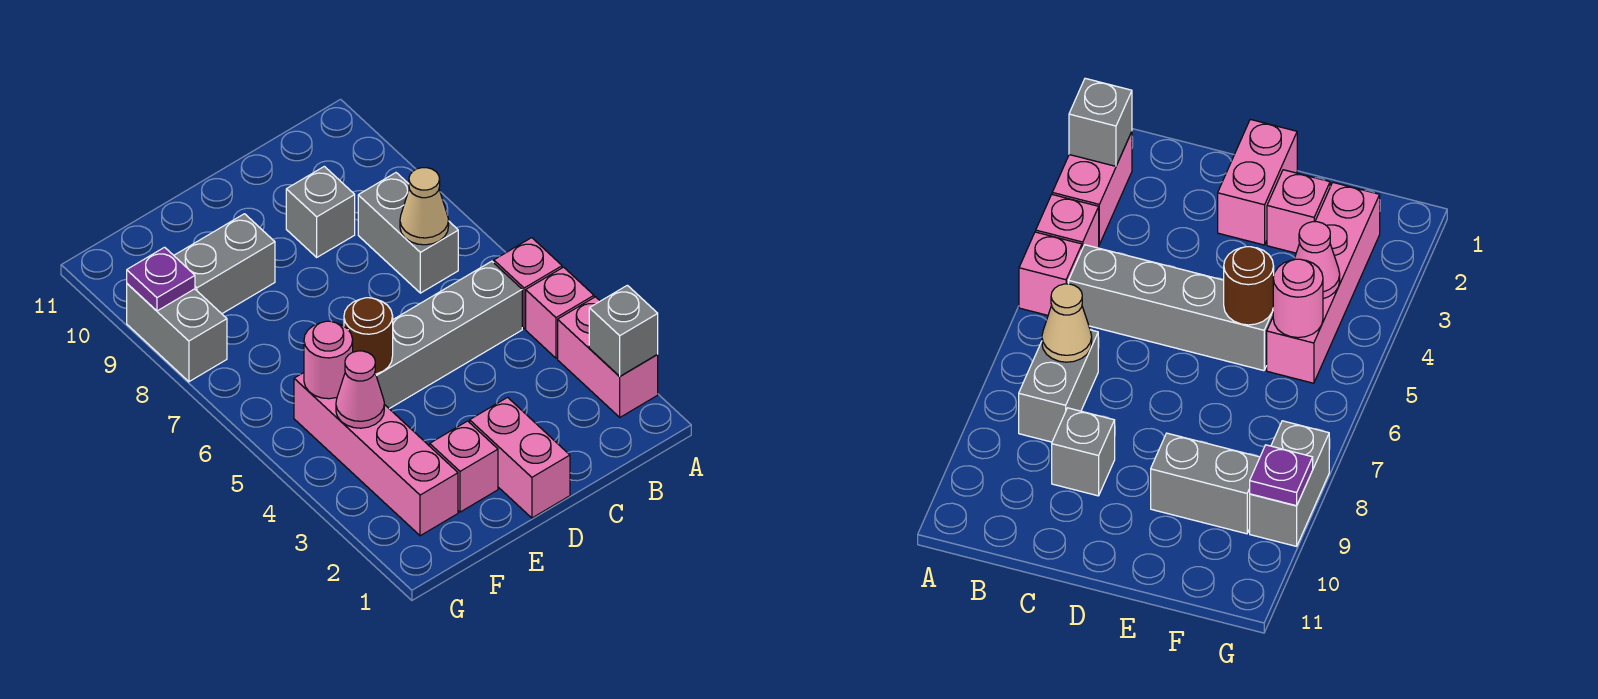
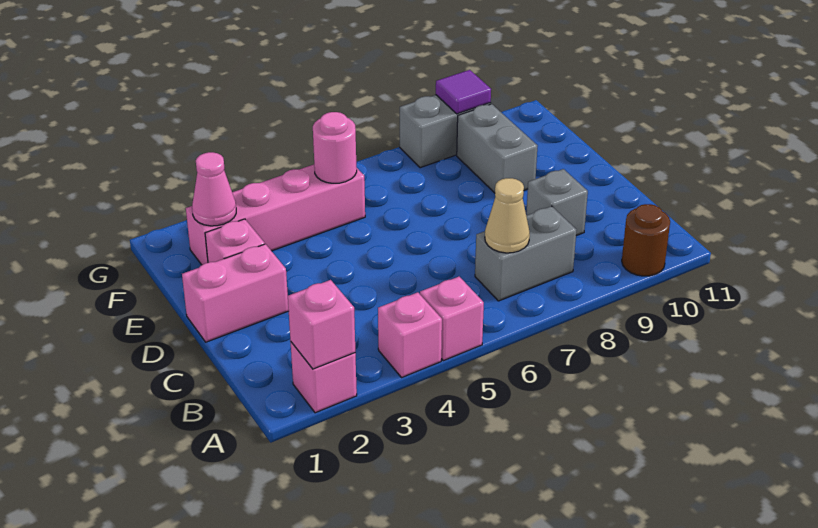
pink 1x2 brick [558,297,658,417] -> pink 1x1 brick [291,342,357,413]
grey 1x1 brick [589,285,658,376] -> pink 1x1 brick [288,280,355,369]
grey 1x4 brick [376,261,522,409] -> none
brown 1x1 round brick [344,298,393,374] -> brown 1x1 round brick moved to [622,204,670,276]
pink 1x1 cone [336,351,384,428] -> pink 1x1 cone moved to [192,152,236,226]
purple 1x1 plate [127,247,195,311] -> purple 1x1 tile [436,70,491,114]

